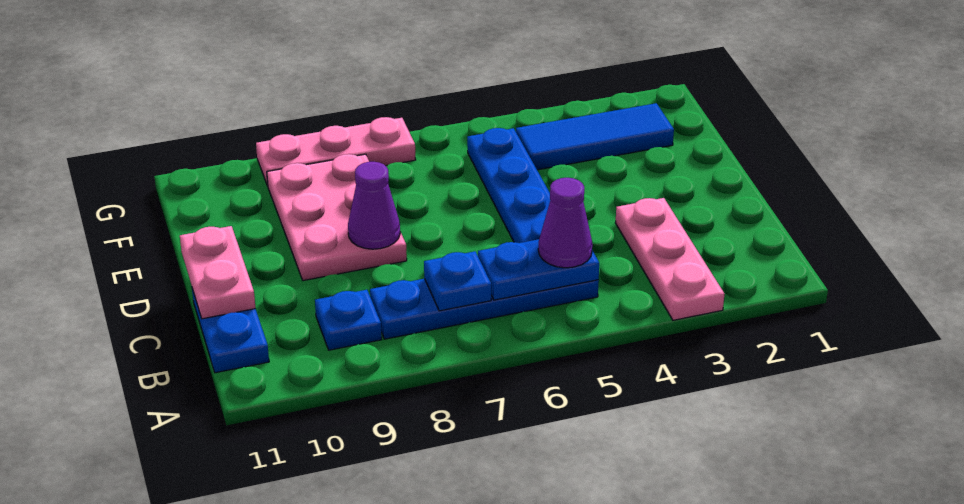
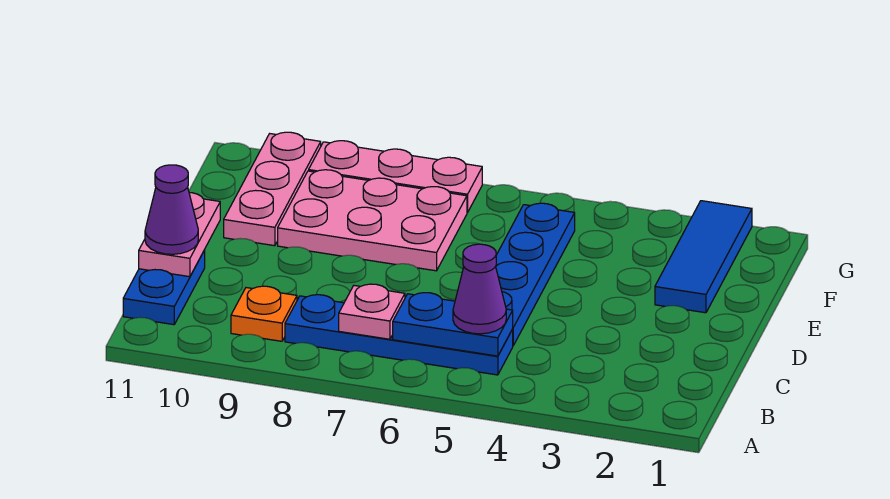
pink 1x3 plate [616,198,724,320] -> pink 1x3 plate moved to [224,132,321,246]
blue 1x1 plate [424,251,491,311] -> pink 1x1 plate [339,284,405,339]
blue 1x1 plate [315,290,382,350] -> orange 1x1 plate [231,286,297,341]
pink 2x3 plate [267,154,407,281] -> pink 2x3 plate turned to [278,170,467,271]
purple 1x1 cone [348,162,400,249] -> purple 1x1 cone moved to [145,165,198,254]
blue 1x3 tile [516,103,674,170] -> blue 1x3 tile turned to [655,201,752,313]

